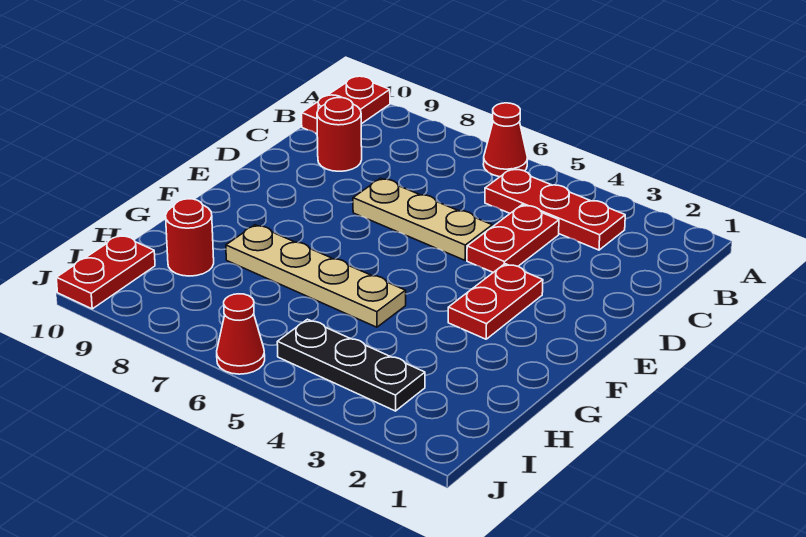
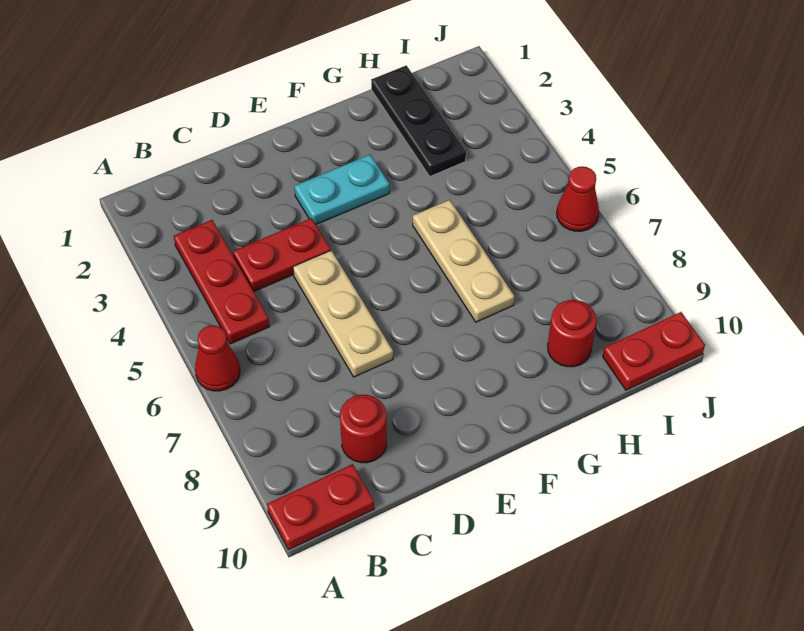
red 1x2 plate [448,264,543,339] -> cyan 1x2 plate [294,155,389,224]
tan 1x4 plate [226,225,406,327] -> tan 1x3 plate [413,200,514,322]
black 1x3 plate [277,319,425,411] -> black 1x3 plate moved to [371,65,466,176]

